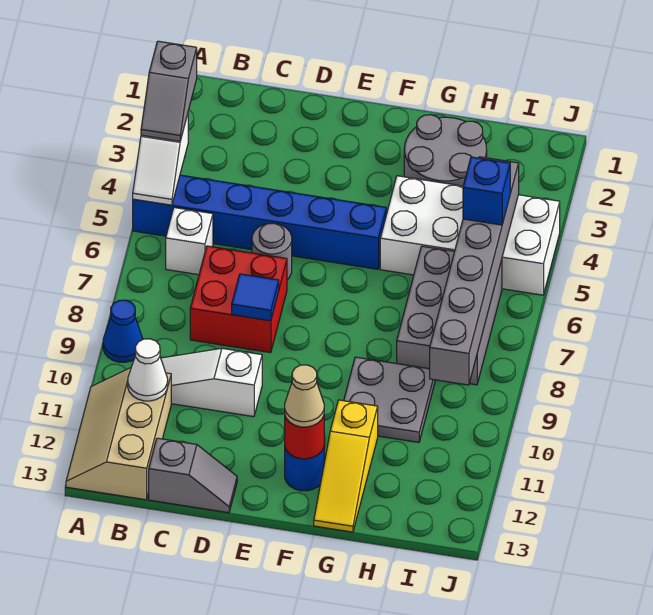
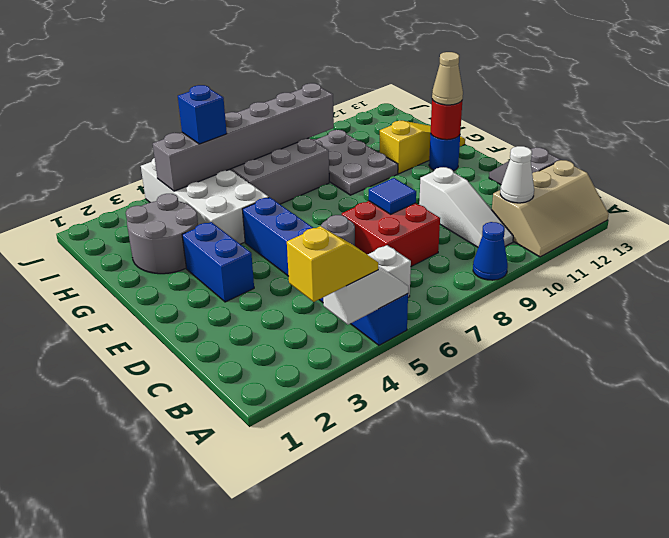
grey 1x2 slope [141,41,197,141] -> yellow 1x2 slope [287,226,378,302]
none -> blue 1x2 brick [182,222,254,302]
grey 2x2 plate [344,357,435,442] -> grey 2x3 plate [313,130,398,195]

